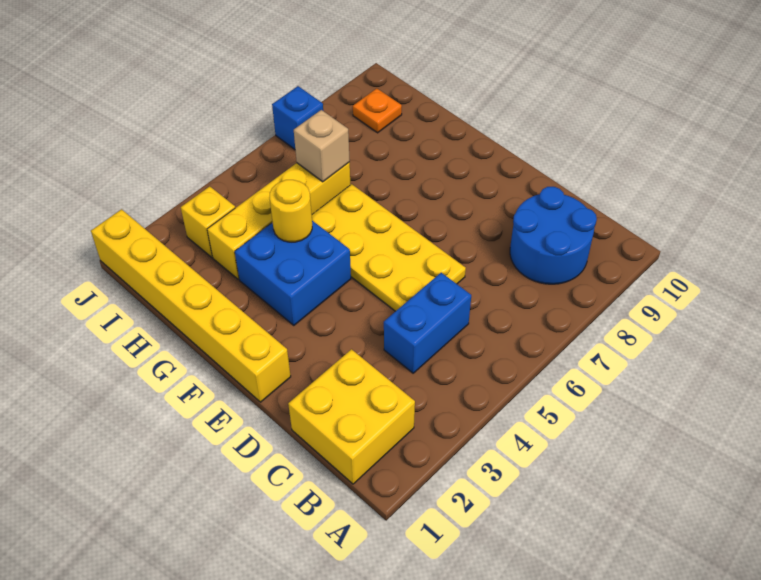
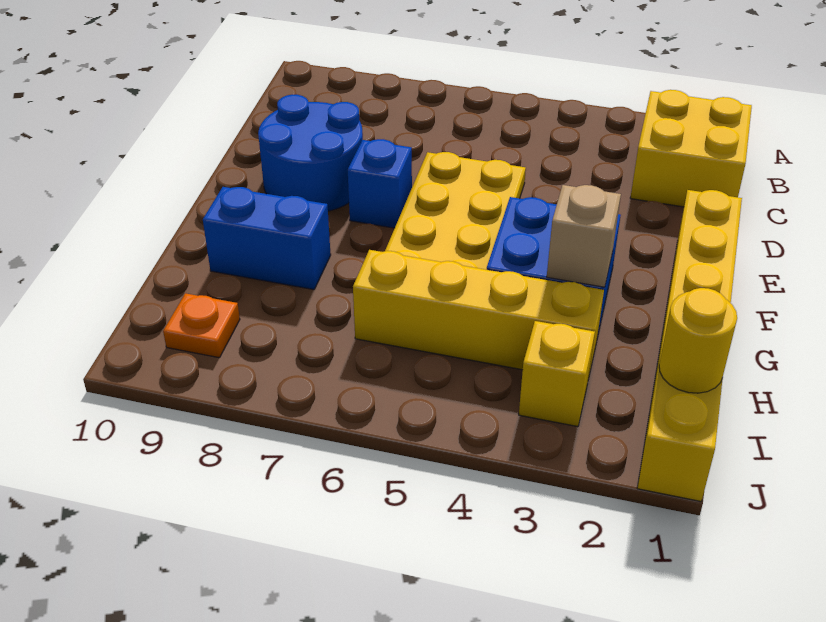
blue 2x2 round brick [510,187,597,284] -> blue 2x2 round brick moved to [258,95,363,211]
blue 1x2 brick [384,273,471,373] -> blue 1x2 brick moved to [203,187,331,290]
yellow 1x1 round brick [269,180,312,242] -> yellow 1x1 round brick moved to [659,288,737,393]
tan 1x1 brick [294,110,350,182] -> tan 1x1 brick moved to [547,185,621,287]
blue 1x1 brick [272,86,323,149] -> blue 1x1 brick moved to [348,139,412,228]

